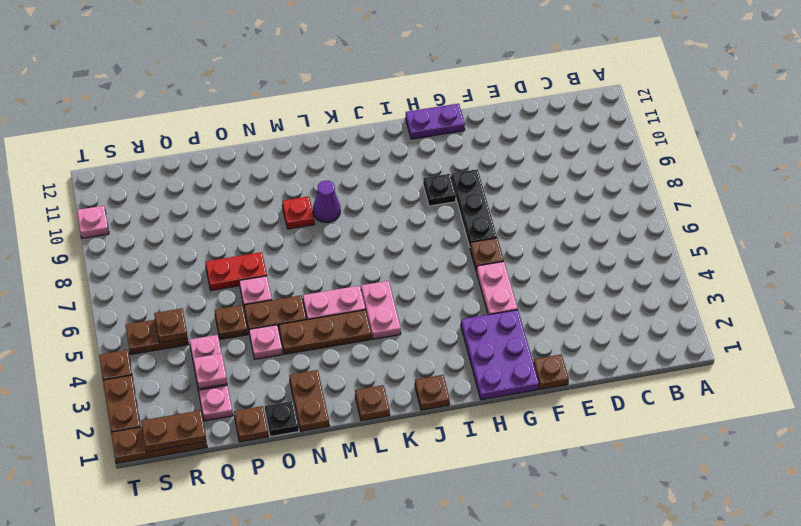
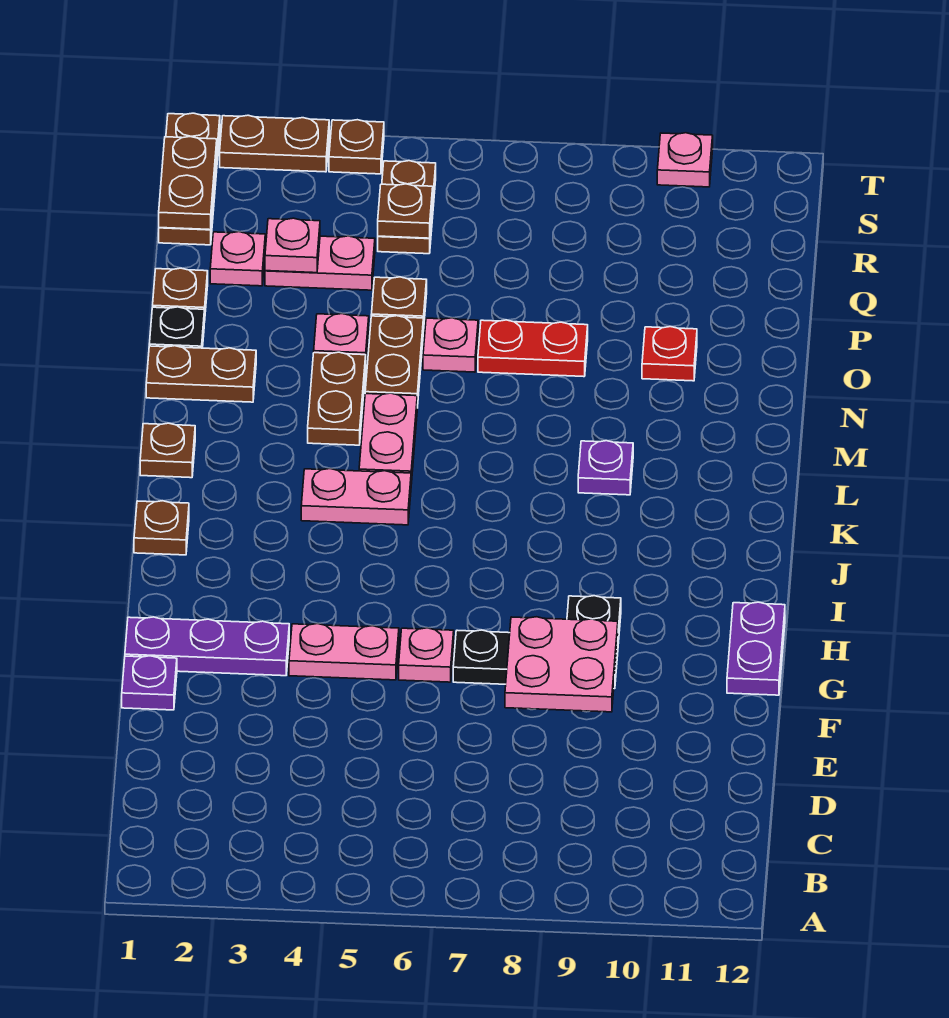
brown 1x1 plate [533,355,569,389] -> purple 1x1 plate [122,656,177,710]
none -> pink 2x2 plate [505,617,618,712]
purple 2x3 plate [461,310,539,400] -> purple 1x3 plate [125,617,289,676]
brown 1x1 plate [470,238,504,271] -> pink 1x1 plate [399,628,454,682]
brown 1x3 plate [279,310,371,354] -> brown 1x2 plate [308,352,366,445]
purple 1x1 cone [313,181,340,222] -> purple 1x1 plate [578,441,633,495]
red 1x1 plate [282,196,314,229] -> red 1x1 plate moved to [642,327,697,381]
red 1x2 plate [205,252,267,290] -> red 1x2 plate turned to [478,320,588,377]

